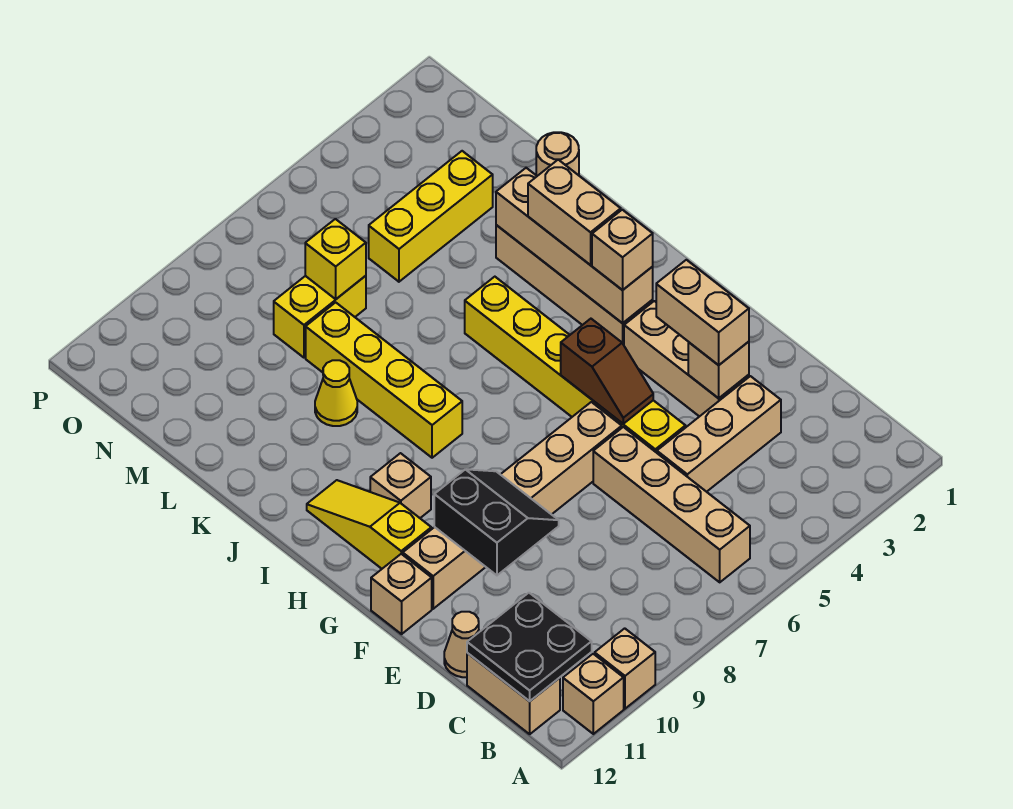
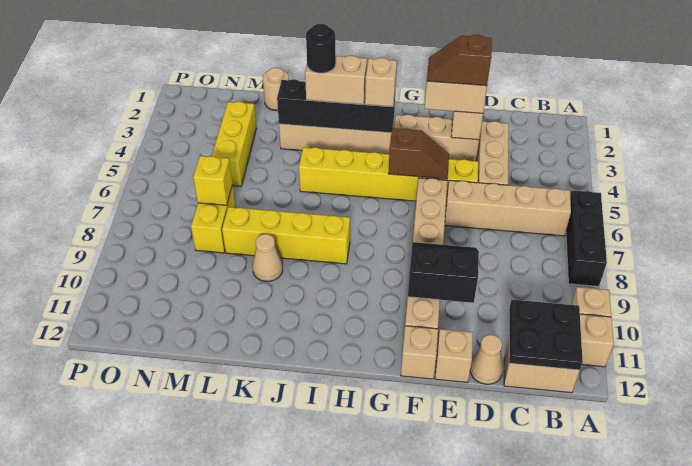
none -> black 1x3 brick [566,191,607,287]
none -> brown 1x2 slope [427,35,492,86]
yellow 1x3 slope [307,480,431,569] -> none
tan 1x4 brick [496,168,653,323] -> black 1x4 brick [277,79,395,133]
tan 1x1 brick [370,453,431,518] -> tan 1x1 brick moved to [435,329,473,382]
none -> black 1x1 round brick [306,24,336,73]
yellow 1x1 cone [315,360,357,426] -> tan 1x1 cone [253,234,283,281]

